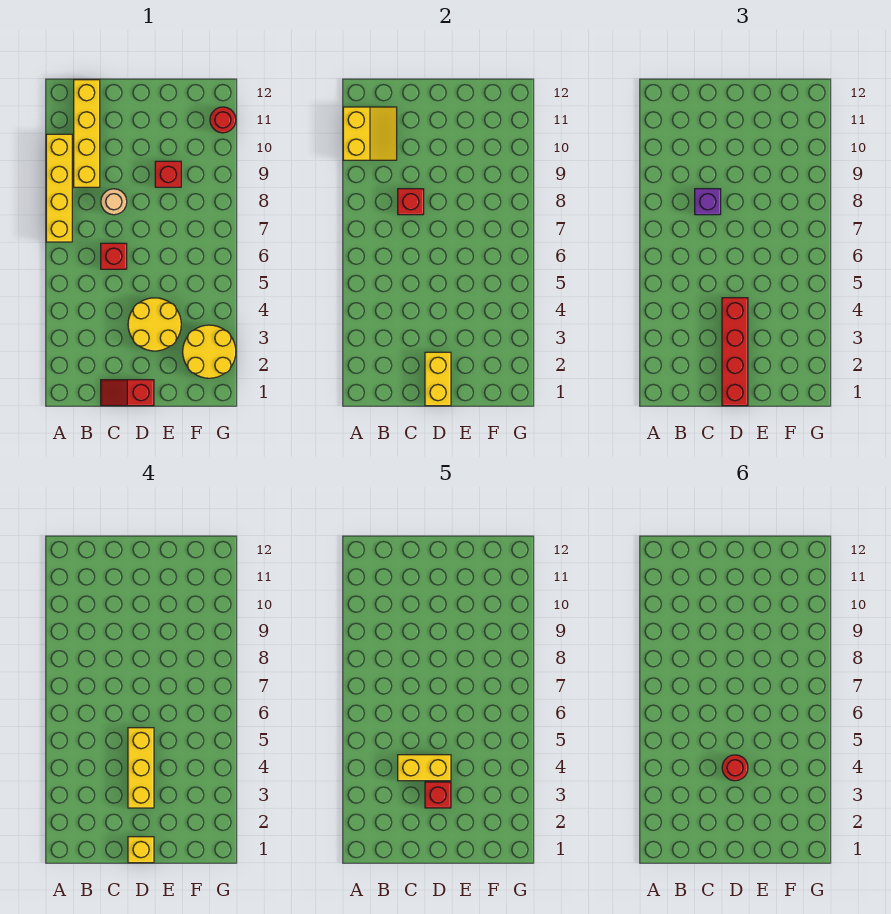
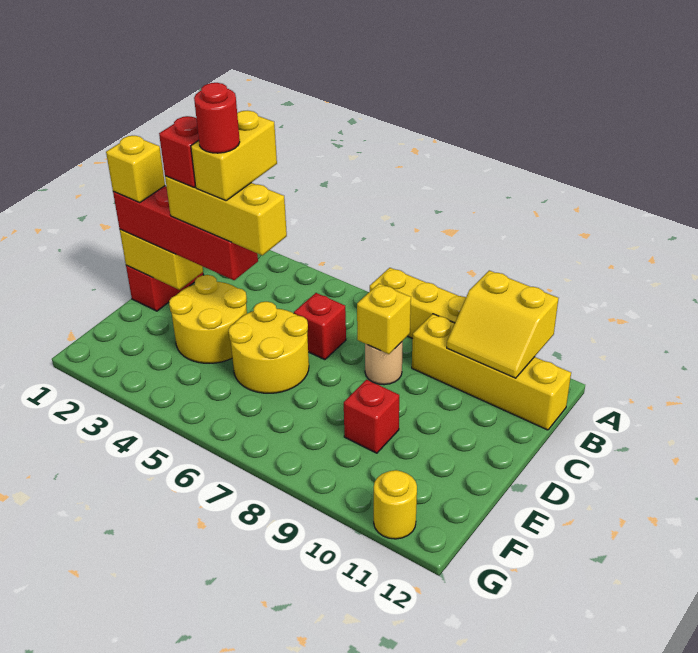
red 1x1 brick [398,189,424,215] -> yellow 1x1 brick [357,284,411,354]
purple 1x1 brick [695,189,721,215] -> none
yellow 2x2 round brick [183,325,236,378] -> yellow 2x2 round brick moved to [228,302,309,393]
red 1x1 round brick [210,107,236,133] -> yellow 1x1 round brick [374,470,417,539]

